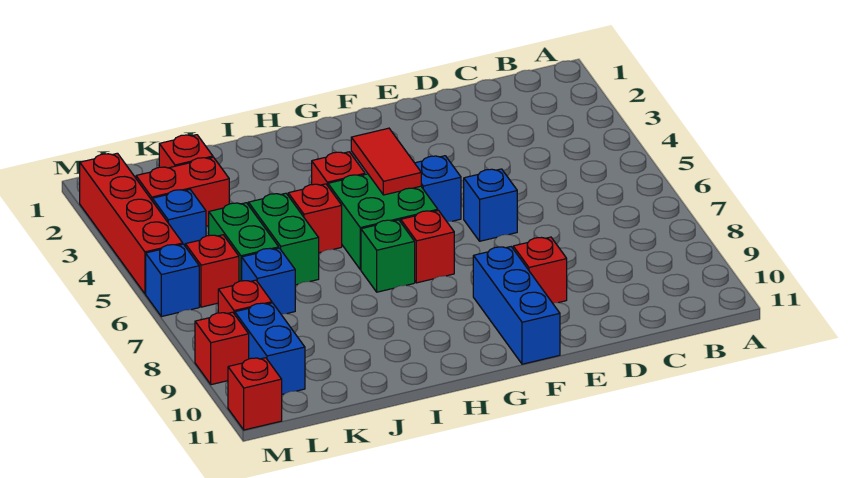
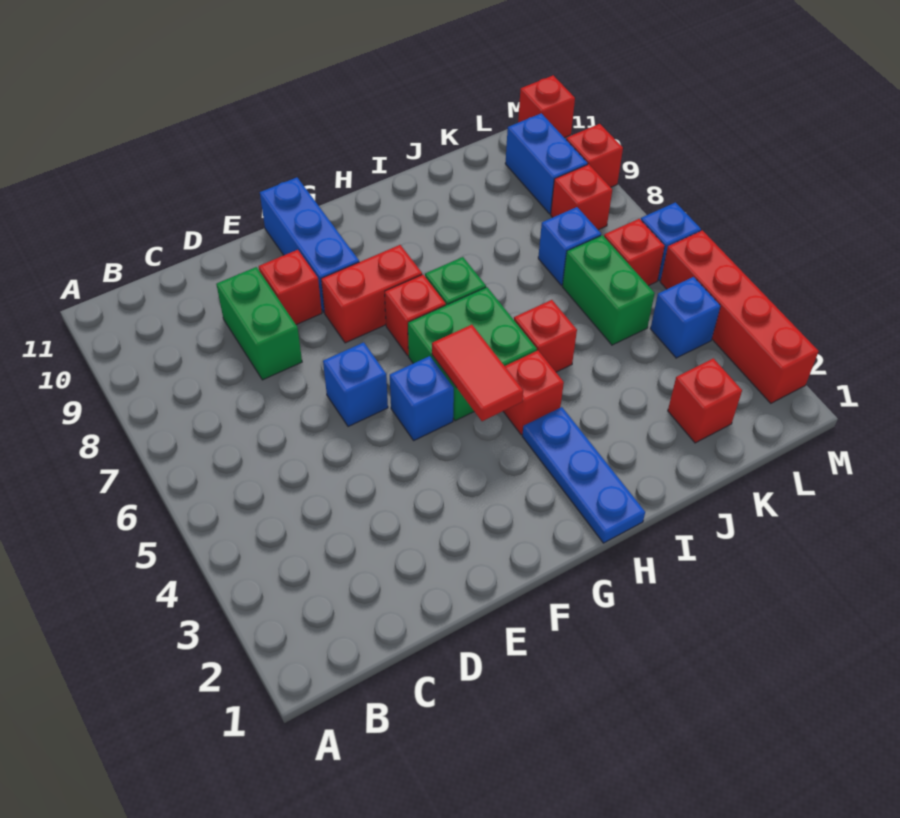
none -> blue 1x3 plate [522,407,645,543]
green 1x2 brick [248,193,319,285] -> green 1x2 brick moved to [216,267,302,380]
red 1x2 brick [136,157,229,226] -> red 1x2 brick moved to [321,245,422,343]

